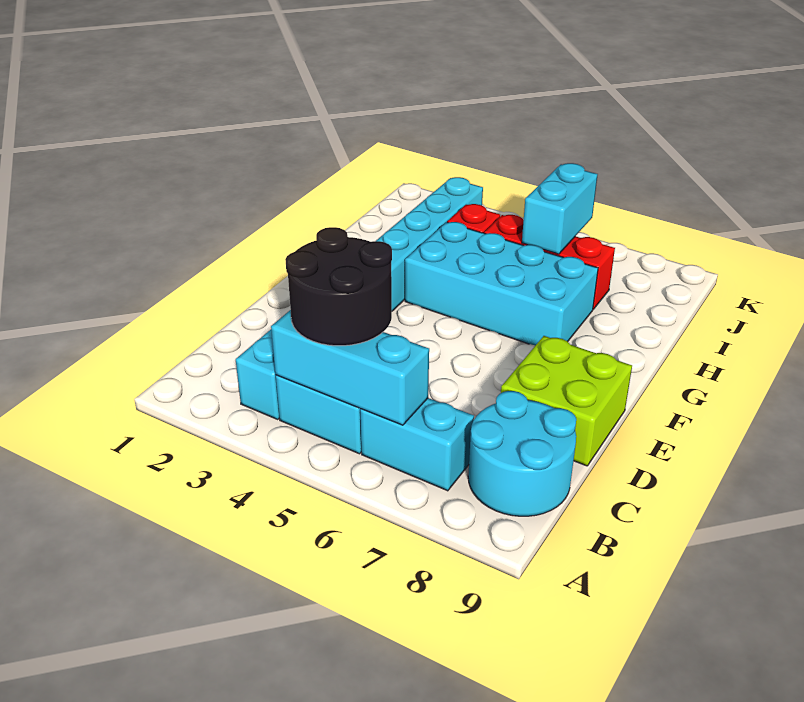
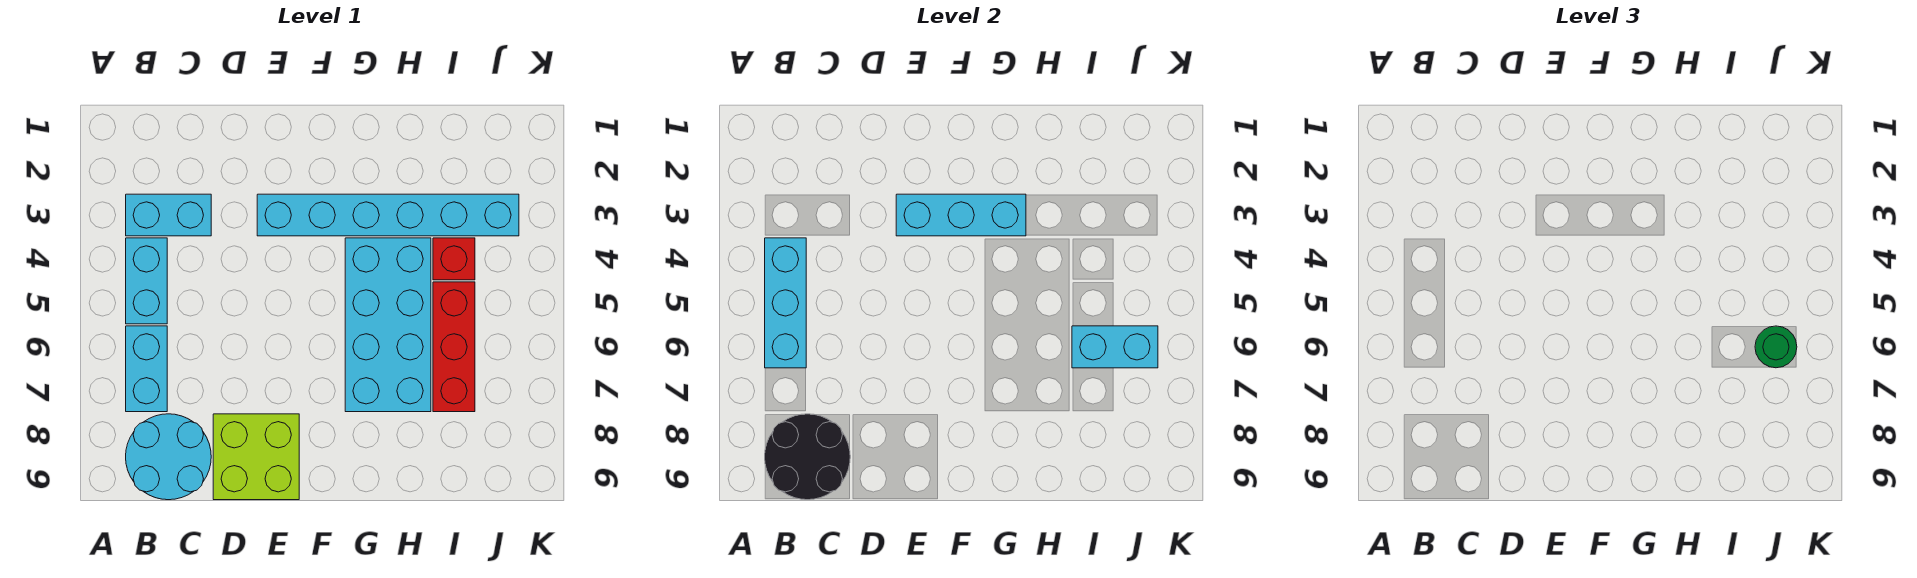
black 2x2 round brick [285,227,392,346] -> black 2x2 round brick moved to [765,414,850,500]
none -> cyan 1x3 brick [896,194,1026,236]
none -> green 1x1 round brick [1755,326,1797,368]

